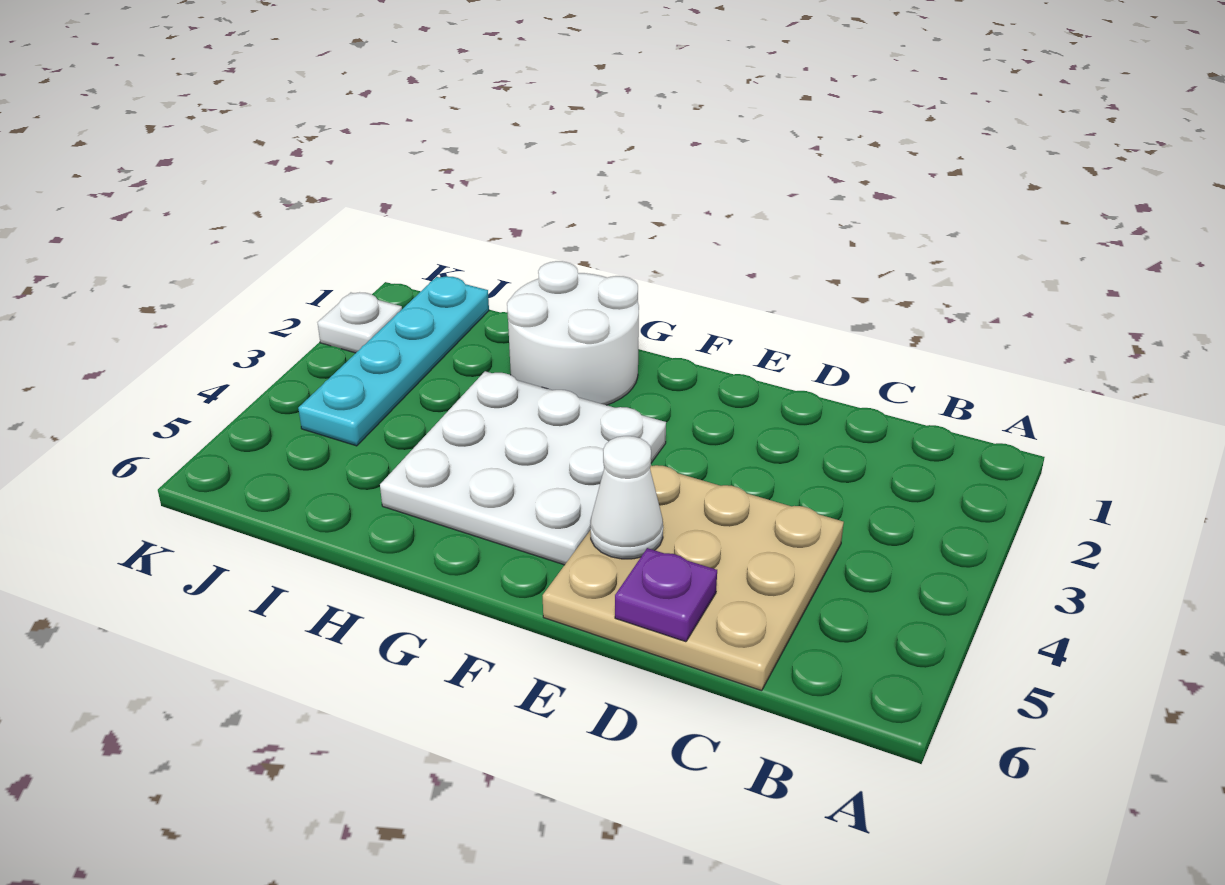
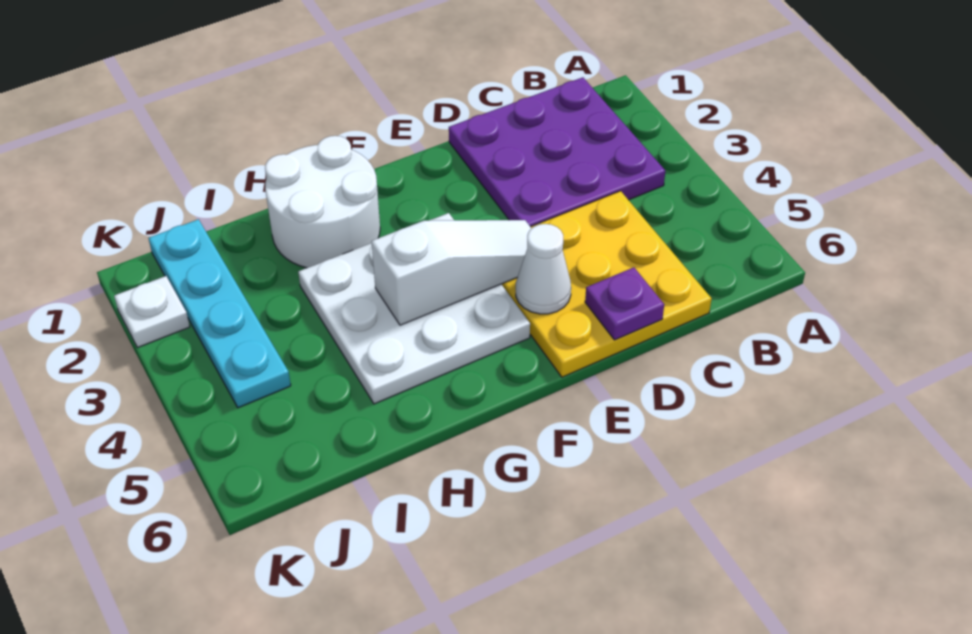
none -> purple 3x3 plate [449,77,665,227]
tan 3x3 plate [543,465,844,691] -> yellow 3x3 plate [502,191,712,377]
none -> white 1x3 slope [372,220,532,325]

